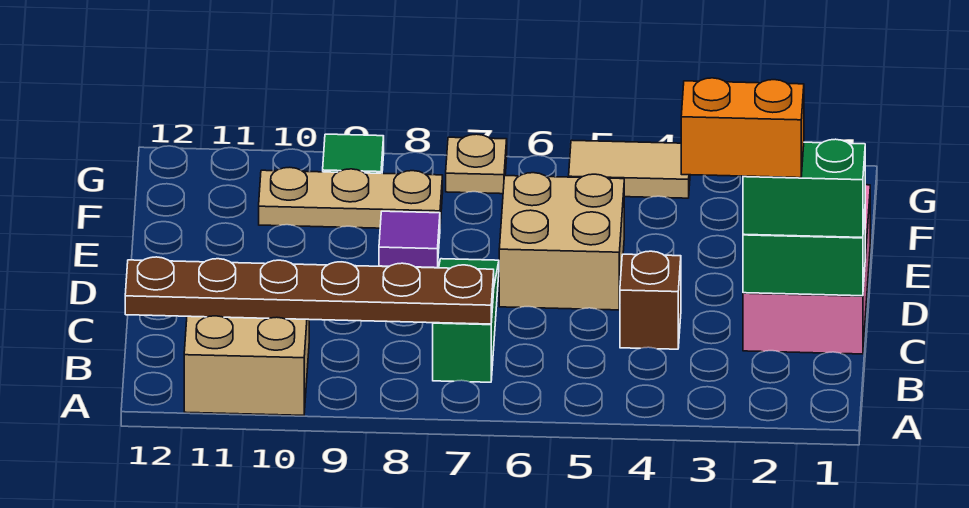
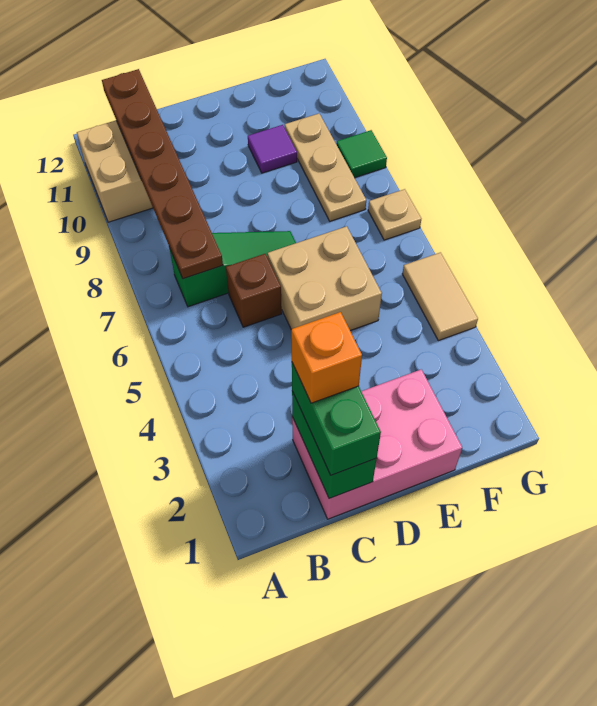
orange 1x2 brick [681,78,804,178] -> orange 1x1 brick [291,312,362,403]
brown 1x1 brick [620,251,681,349] -> brown 1x1 brick moved to [226,254,282,327]
purple 1x1 tile [379,211,440,268] -> purple 1x1 tile moved to [248,125,297,173]

